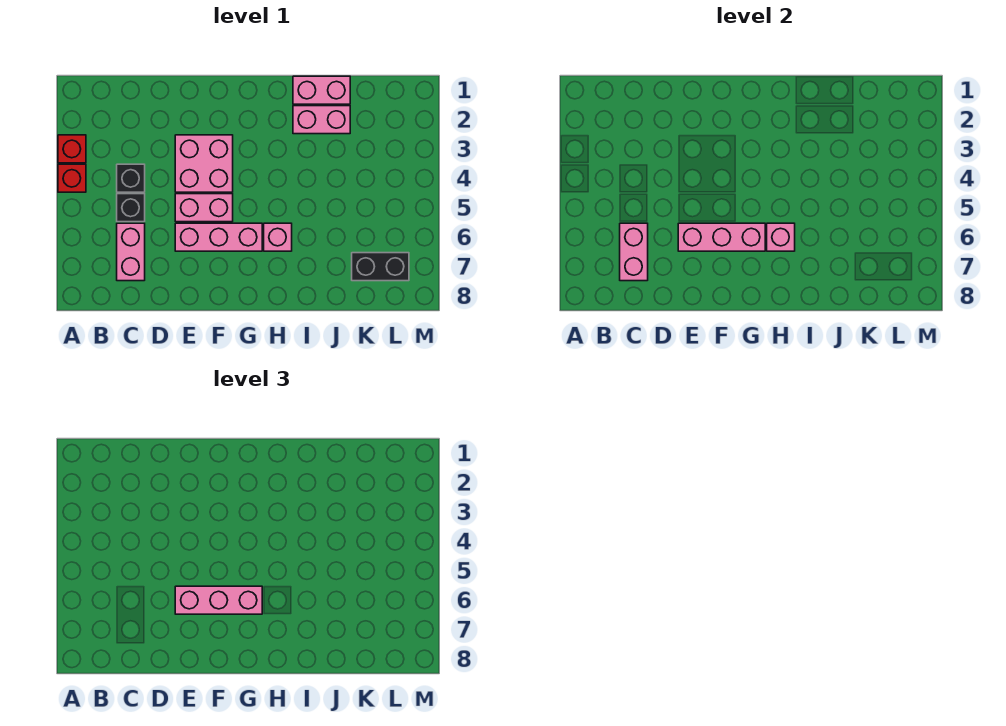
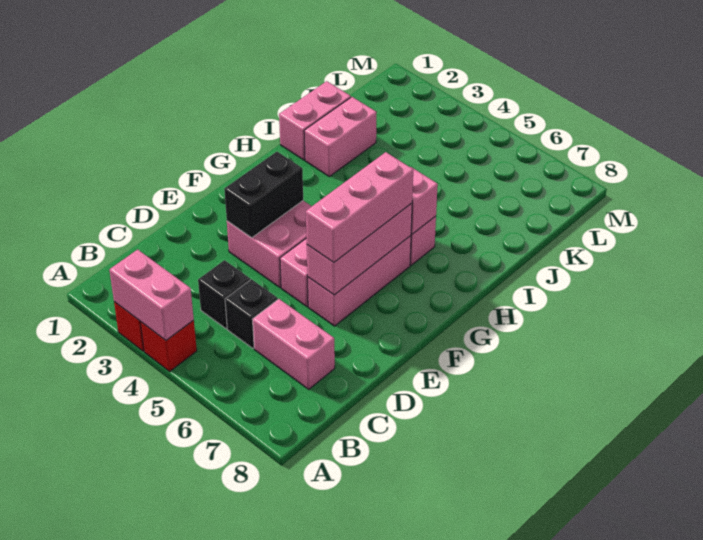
pink 1x2 brick [620,223,648,281] -> pink 1x2 brick moved to [110,249,194,340]
black 1x2 brick [352,253,409,281] -> black 1x2 brick moved to [224,152,303,238]

